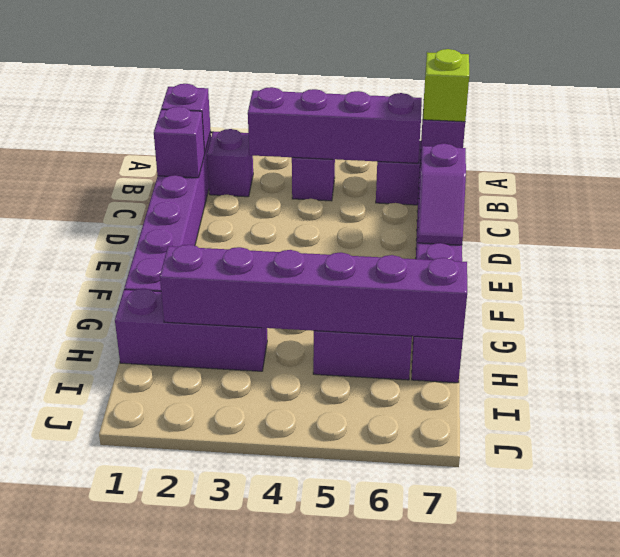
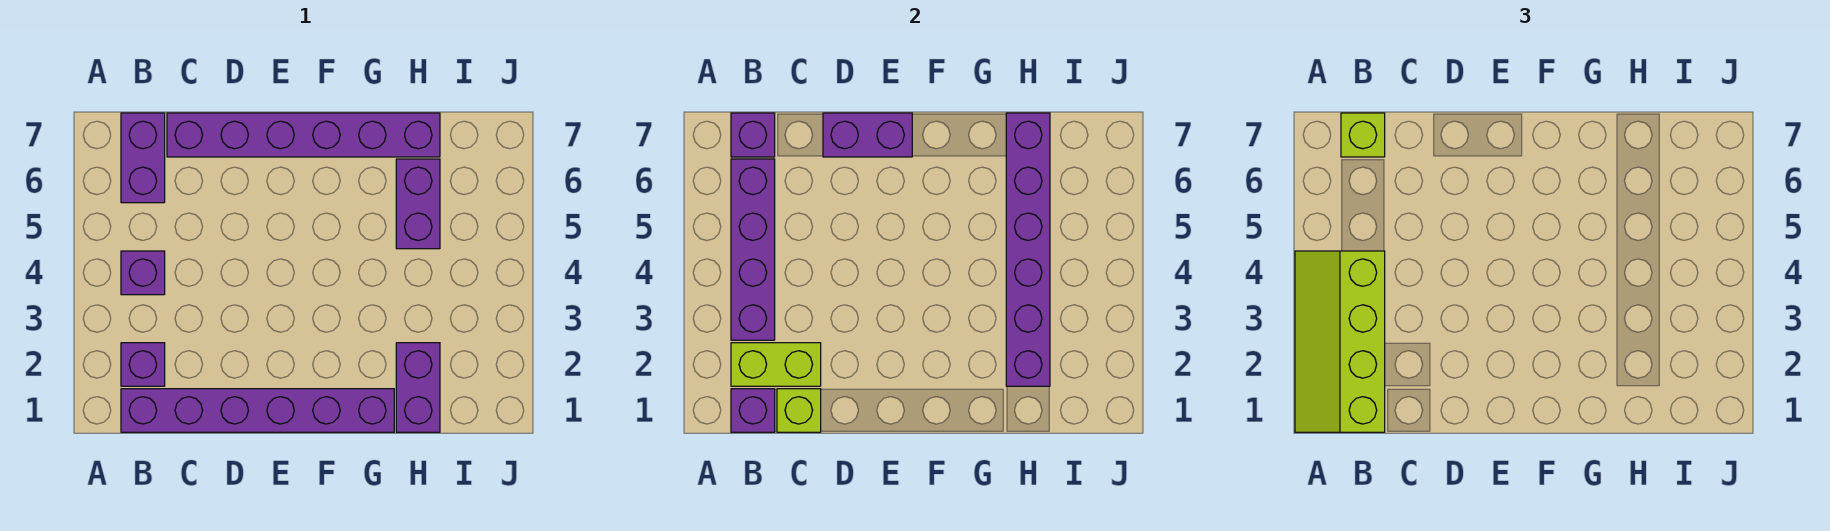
none -> lime 2x4 slope [1295,251,1385,432]
none -> lime 1x2 brick [731,343,821,386]
purple 1x1 brick [154,107,205,178] -> lime 1x1 brick [777,389,821,432]
purple 1x2 slope [418,143,466,245] -> purple 1x2 brick [823,113,912,157]
purple 1x3 brick [115,288,267,371] -> purple 1x2 brick [396,343,440,432]

